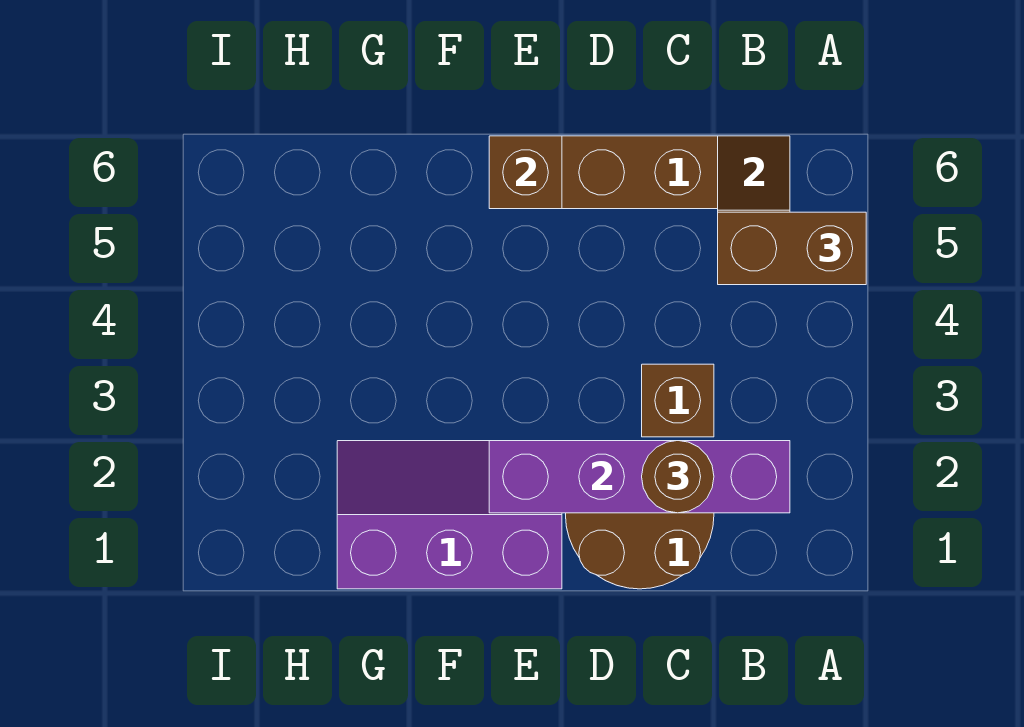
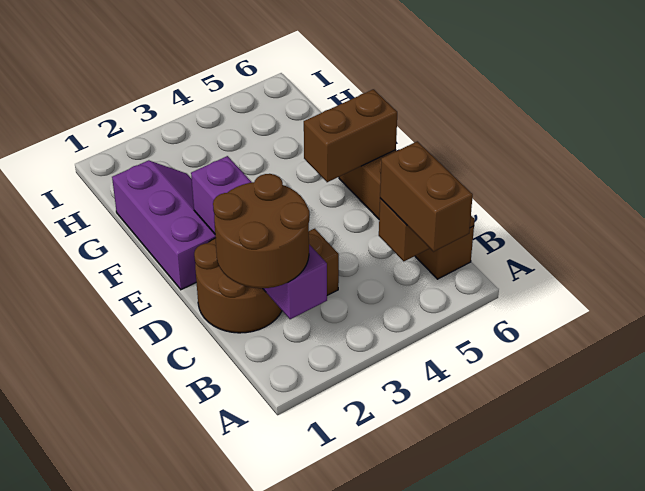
brown 1x1 round brick [642,441,714,513] -> brown 2x2 round brick [213,174,309,288]
brown 1x1 brick [489,136,562,209] -> brown 1x2 brick [304,89,397,182]

